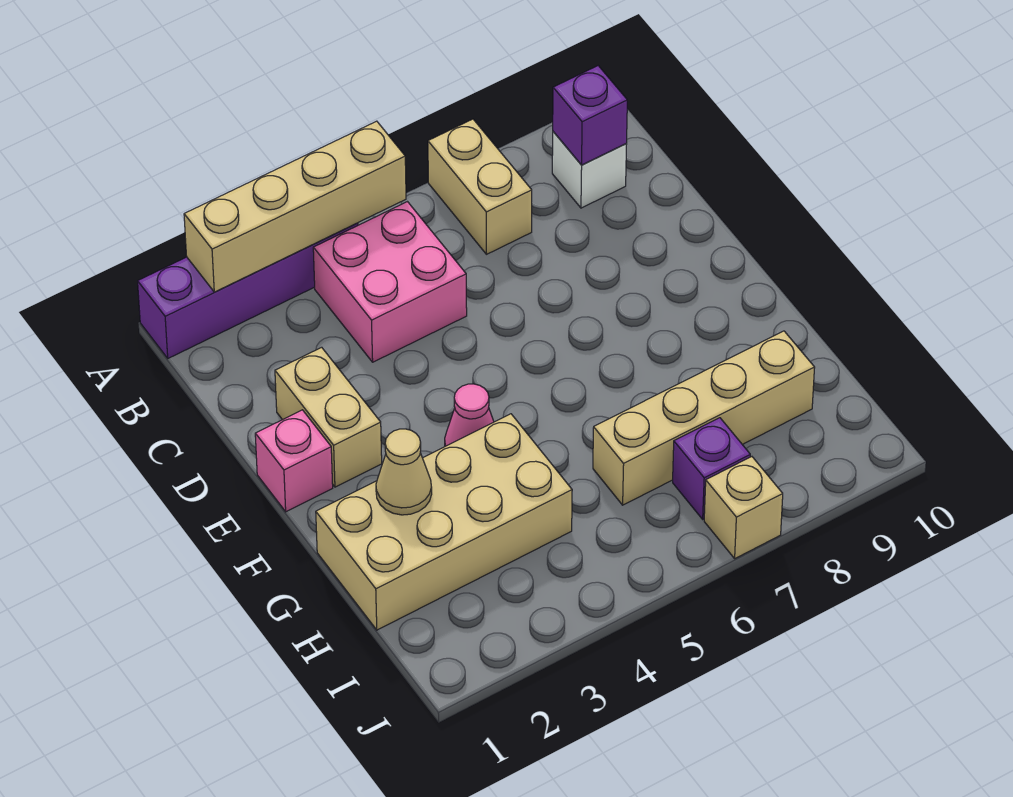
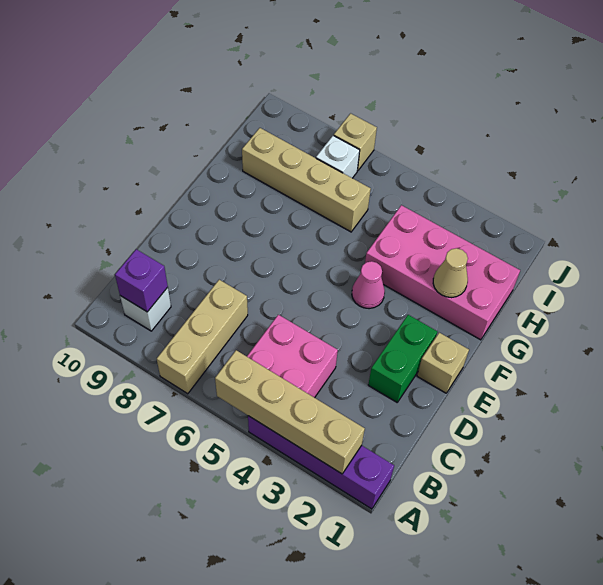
tan 1x2 brick [428,119,532,254] -> tan 1x3 brick [157,280,248,394]
tan 1x2 brick [275,347,382,487] -> green 1x2 brick [368,315,437,402]
pink 1x1 brick [255,410,333,512] -> tan 1x1 brick [417,333,469,393]
tan 2x4 brick [316,414,572,630] -> pink 2x4 brick [365,205,520,340]
purple 1x1 brick [673,418,750,519] -> white 1x1 brick [316,135,360,178]

